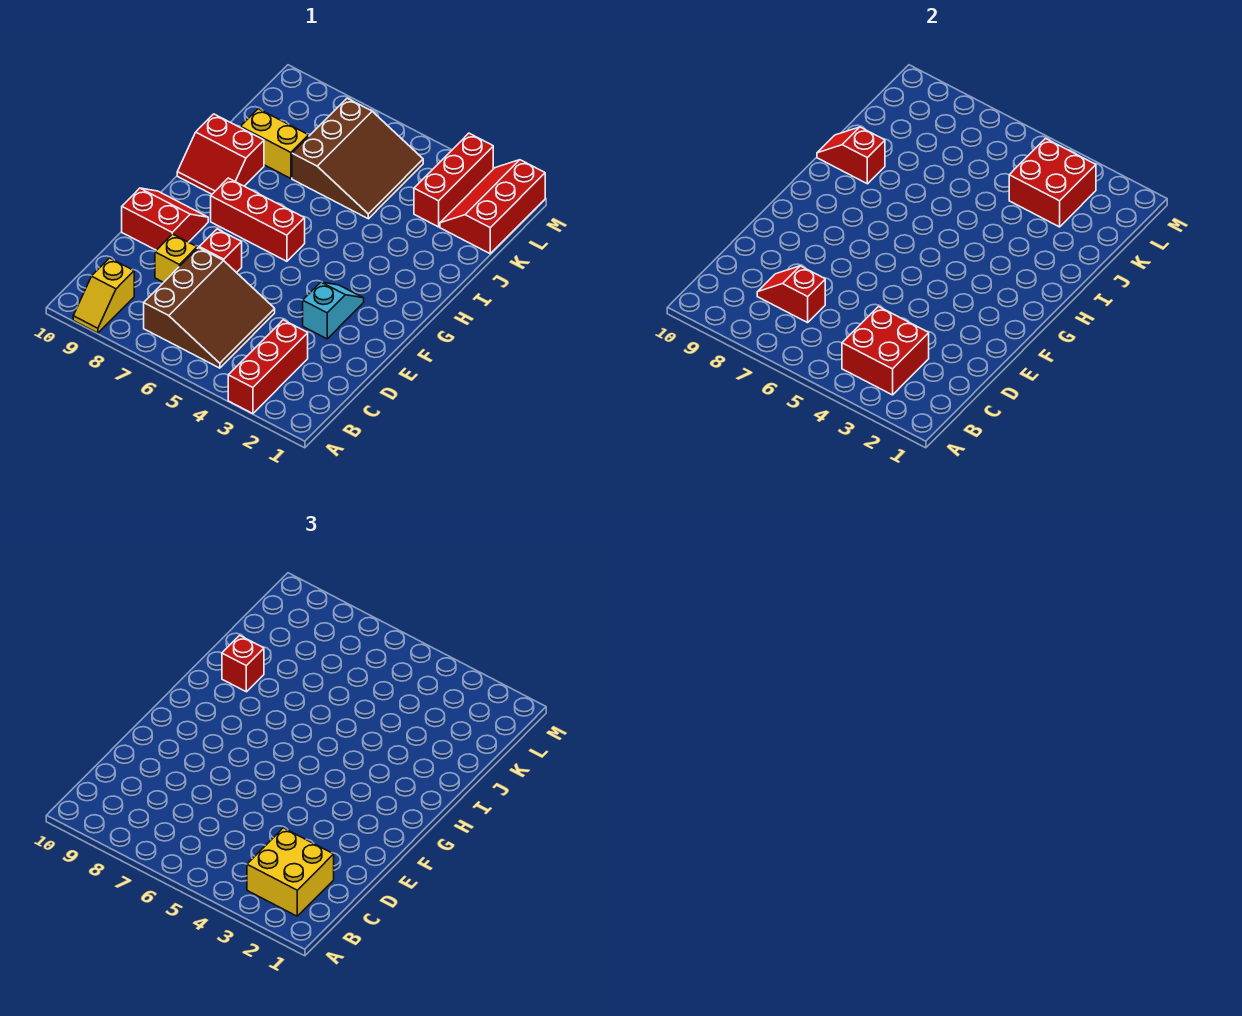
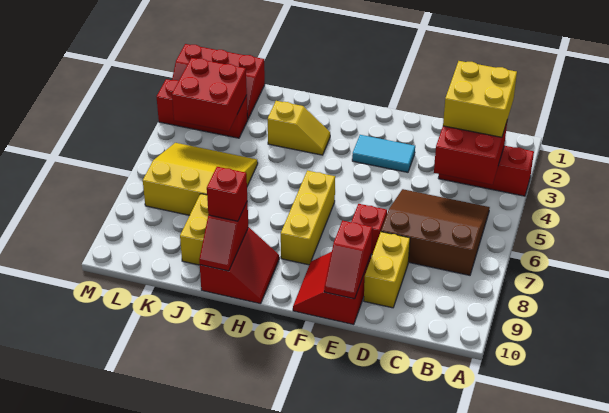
yellow 1x2 slope [73,258,134,333] -> yellow 1x2 slope moved to [268,101,330,155]
red 1x2 slope [757,266,825,323] -> red 1x2 slope moved to [324,221,372,299]
yellow 1x1 brick [155,234,197,282] -> yellow 1x2 brick [364,232,410,308]
cyan 1x2 slope [303,282,364,339] -> cyan 1x2 tile [352,135,415,172]
red 1x3 brick [211,178,305,261] -> yellow 1x3 brick [281,171,335,265]
brown 3x3 slope [292,98,423,219] -> yellow 3x3 slope [143,143,258,215]

